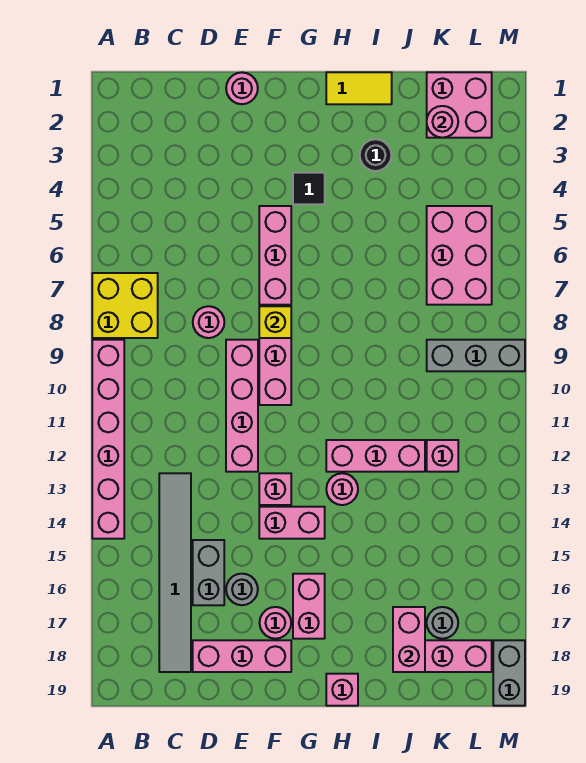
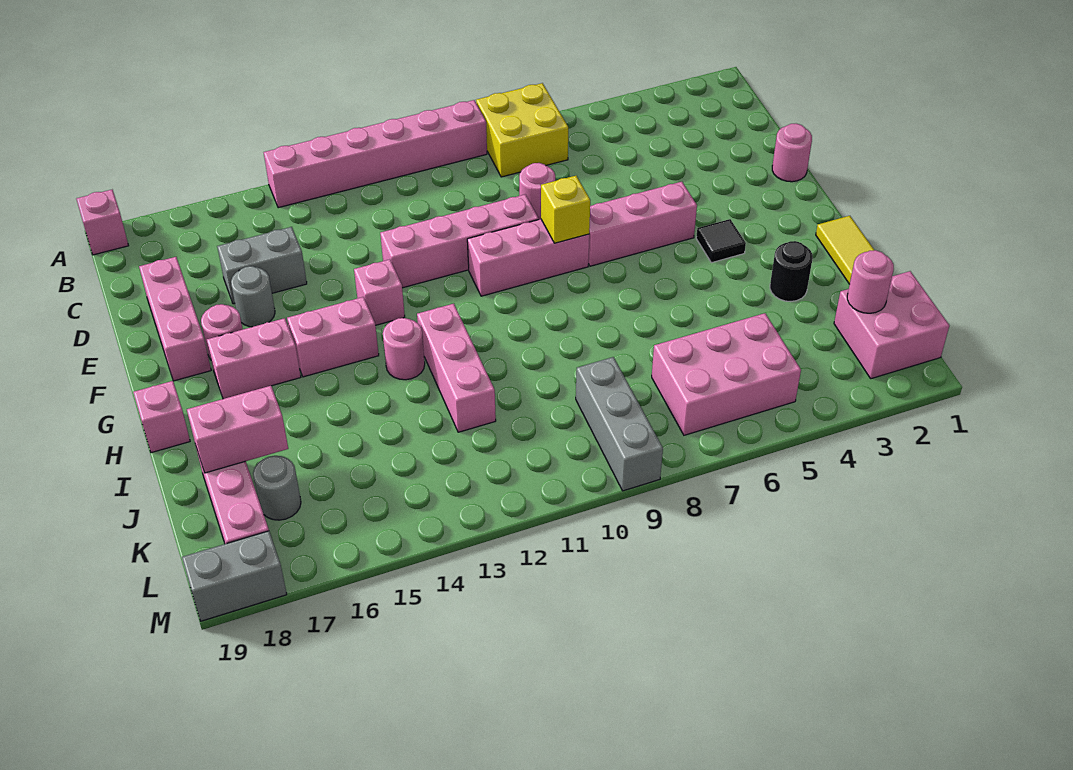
grey 1x6 tile [159,473,191,672] -> none
pink 1x2 brick [259,507,325,539] -> pink 1x2 brick turned to [287,297,379,377]
pink 1x1 brick [427,440,458,472] -> pink 1x1 brick moved to [77,190,129,255]

